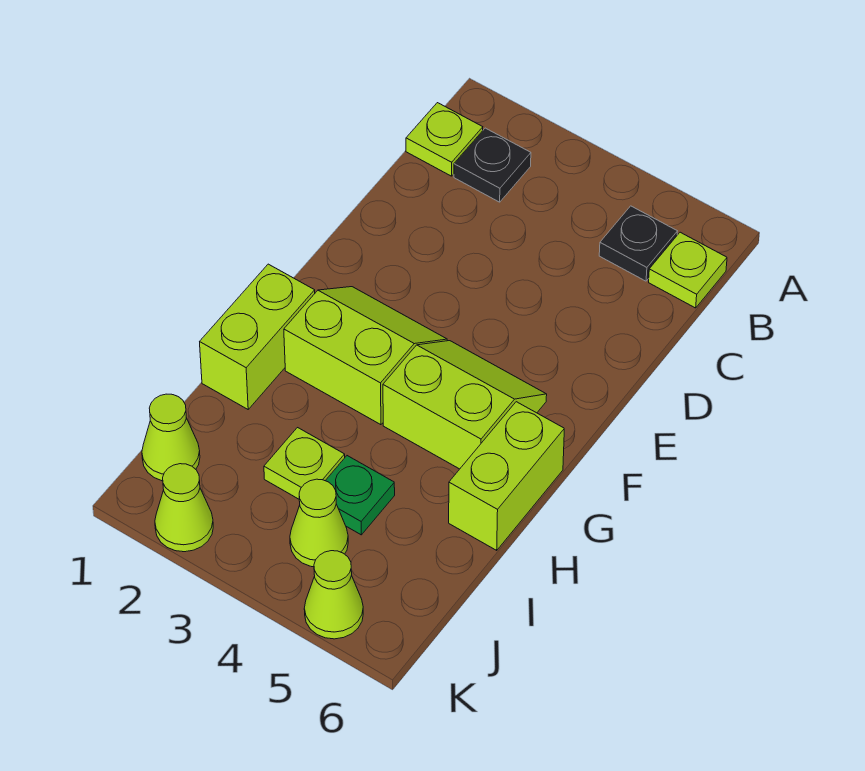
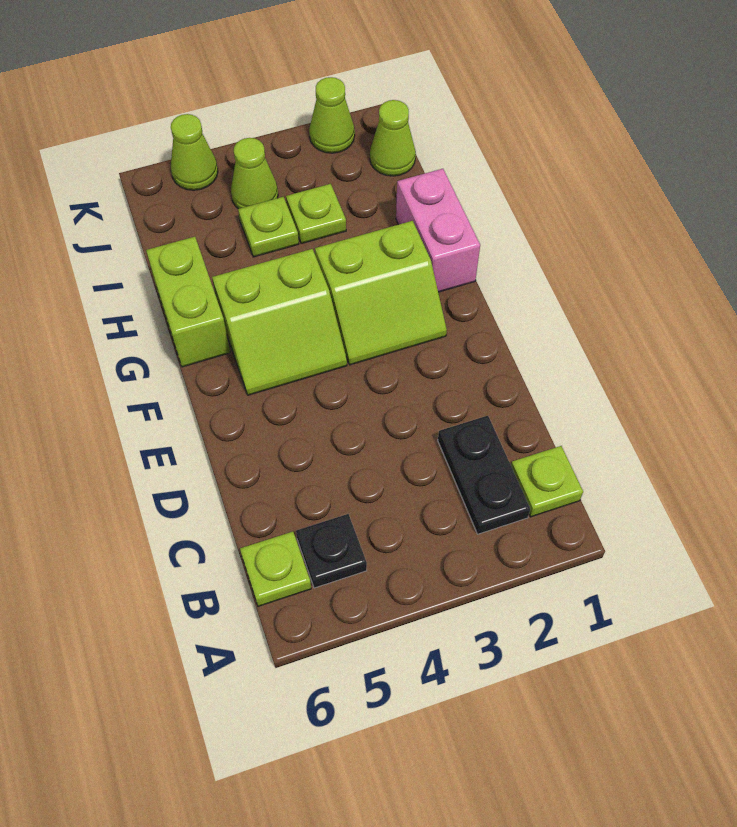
black 1x1 plate [454,128,531,202] -> black 1x2 plate [438,416,530,534]
lime 1x2 brick [200,264,315,409] -> pink 1x2 brick [396,169,480,292]
green 1x1 plate [325,456,395,535] -> lime 1x1 plate [238,197,299,257]

